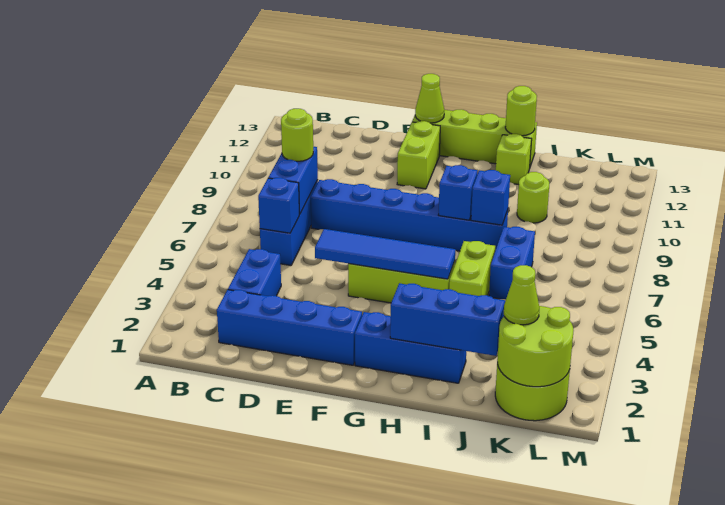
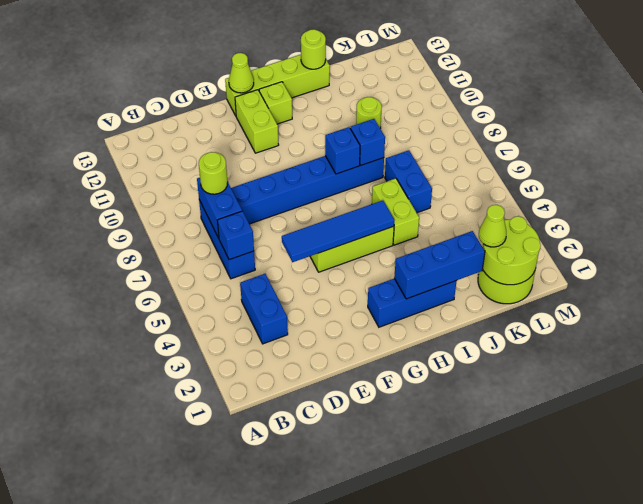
blue 1x4 brick [217,290,362,365] -> none
lime 1x1 brick [496,134,532,185] -> lime 1x1 brick moved to [259,82,292,124]

